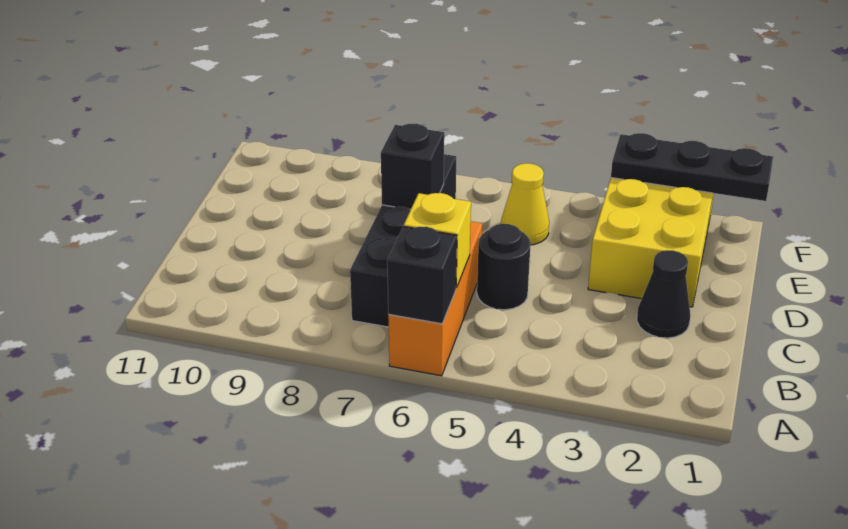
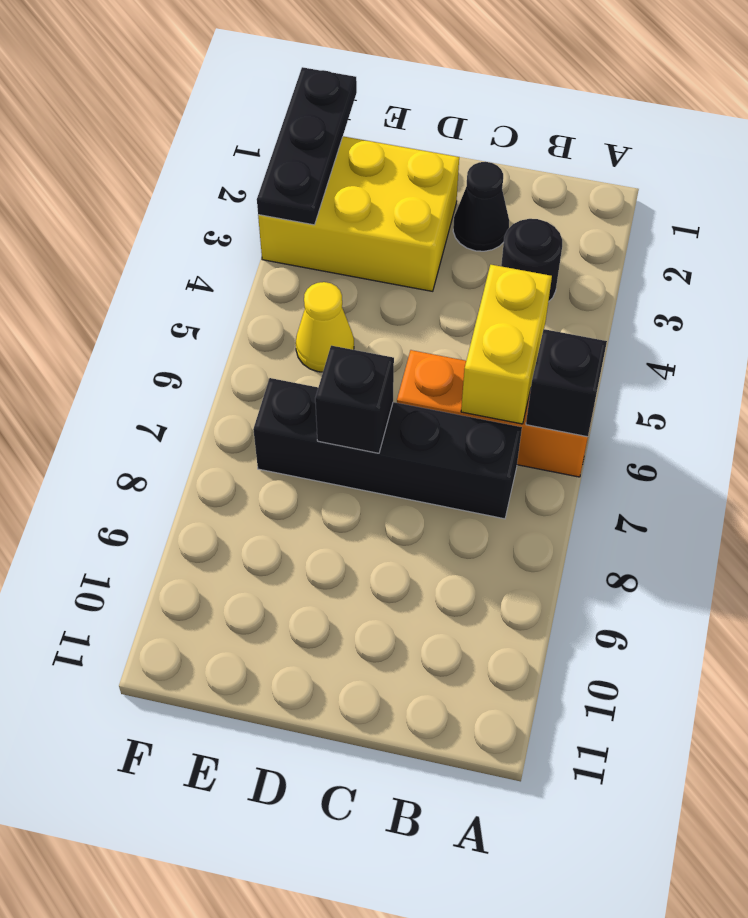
yellow 1x1 brick [404,193,471,288] -> yellow 1x2 brick [461,265,552,424]
black 1x1 round brick [477,224,531,310] -> black 1x1 round brick moved to [501,219,562,302]

